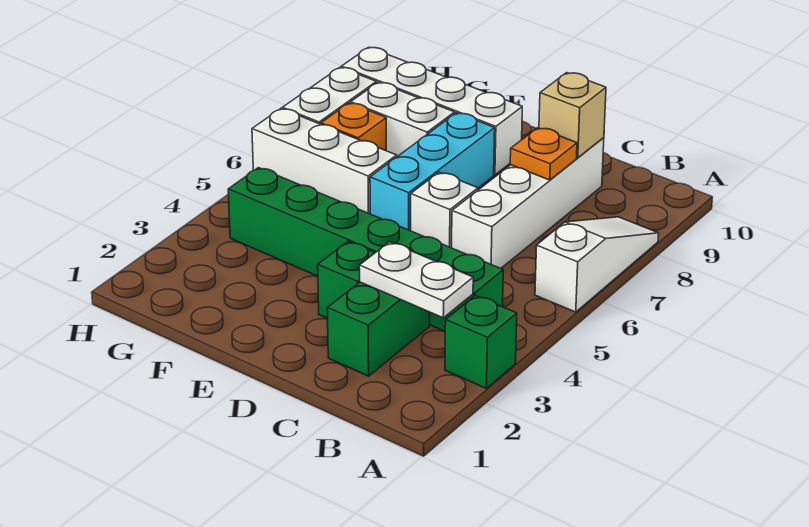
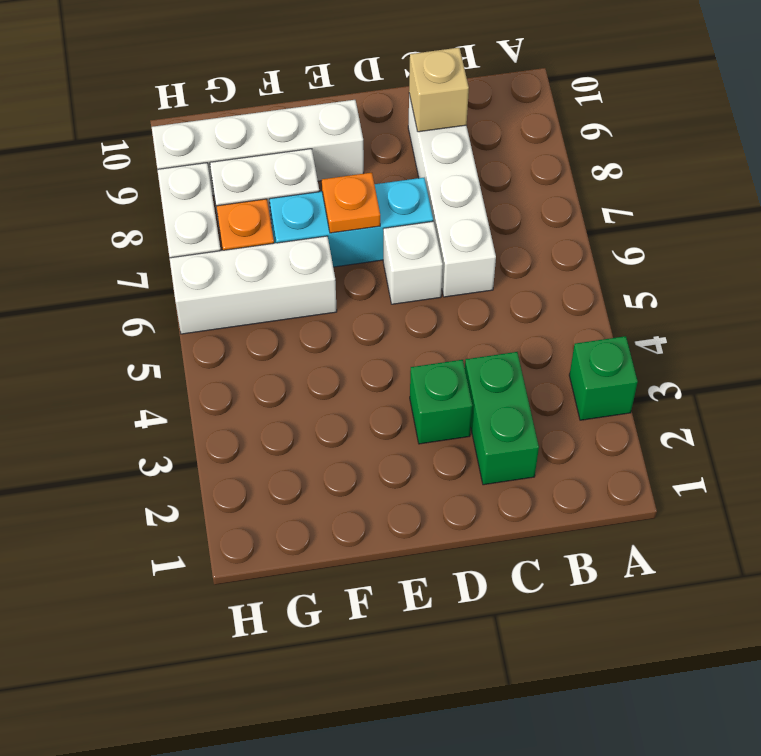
white 1x3 slope [535,217,659,312] -> none
white 1x2 plate [359,242,473,318] -> none
green 1x6 brick [228,168,503,331] -> none
orange 1x1 plate [510,128,577,180] -> orange 1x1 plate moved to [322,173,380,233]
cyan 1x3 brick [370,113,495,231] -> cyan 1x3 brick turned to [270,178,433,267]

